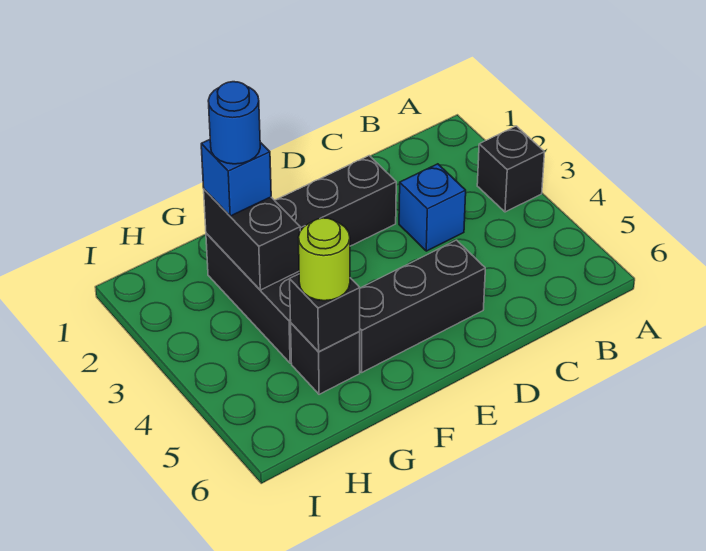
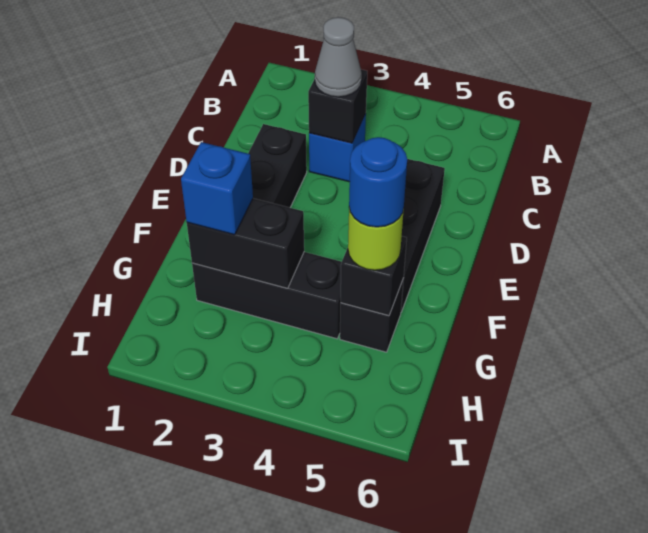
black 1x1 brick [477,126,545,212] -> black 1x1 brick moved to [308,70,367,143]
none -> grey 1x1 cone [315,17,362,97]
blue 1x1 round brick [208,82,260,164] -> blue 1x1 round brick moved to [349,137,407,227]

